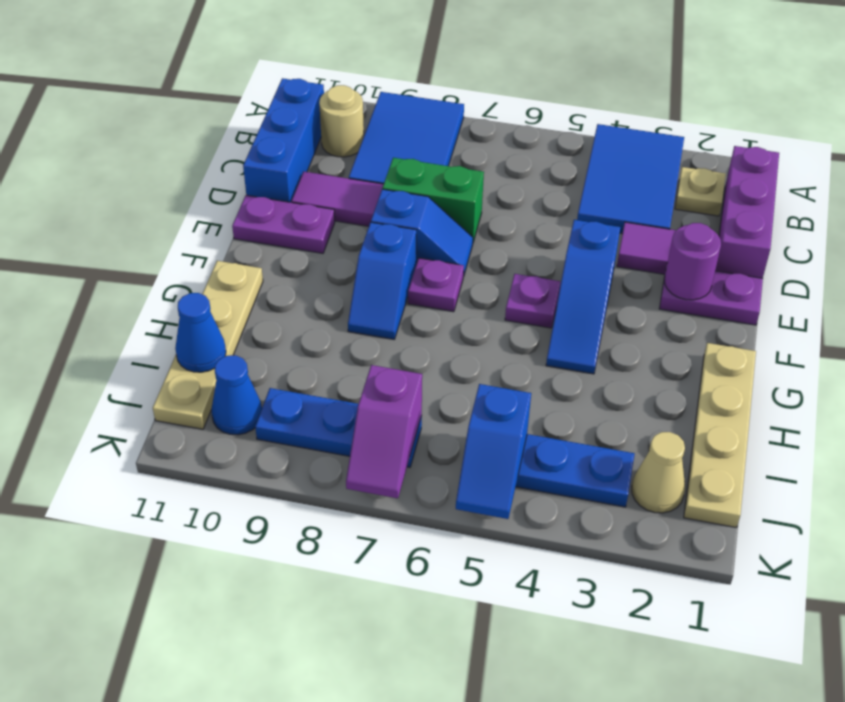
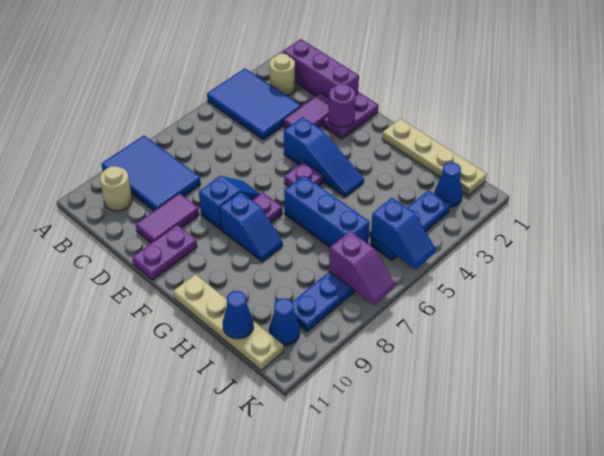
tan 1x1 plate [675,167,726,216] -> tan 1x1 round brick [269,54,295,96]
blue 1x3 brick [243,78,324,202] -> blue 1x3 brick moved to [284,176,370,247]
green 1x2 brick [382,158,484,242] -> none
tan 1x1 cone [632,432,685,513] -> blue 1x1 cone [434,162,462,207]

